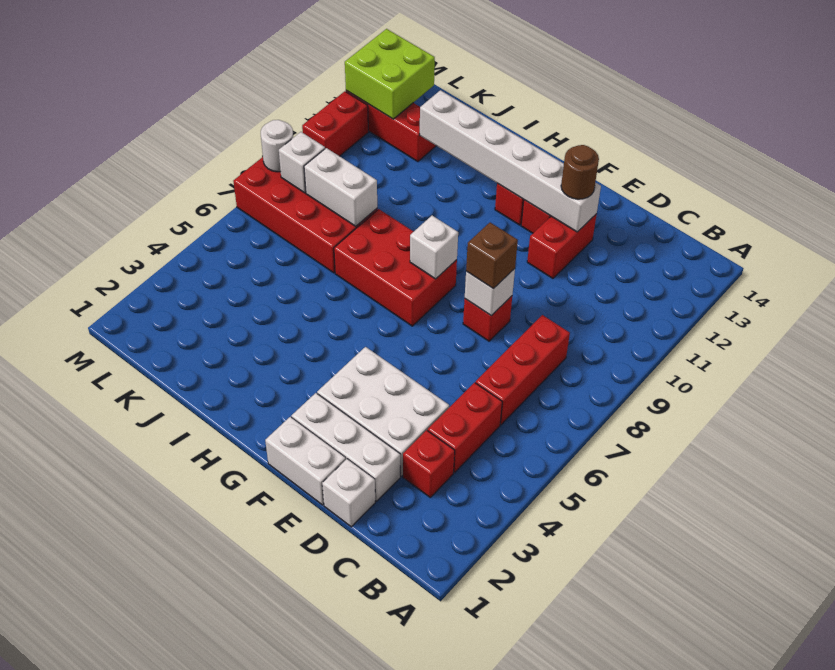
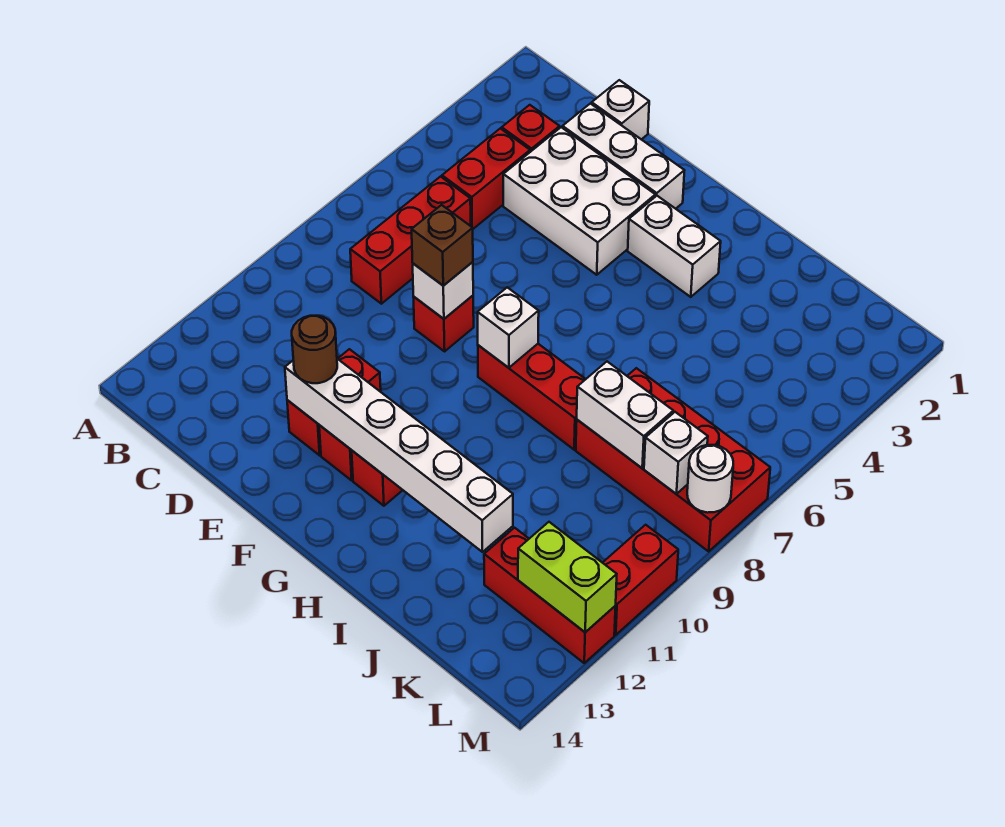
white 1x2 brick [265,417,346,505] -> white 1x2 brick moved to [628,196,721,297]
red 2x3 brick [334,209,457,326] -> red 1x3 brick [478,344,586,450]
lime 2x2 brick [345,29,435,119] -> lime 1x2 brick [518,522,617,632]

